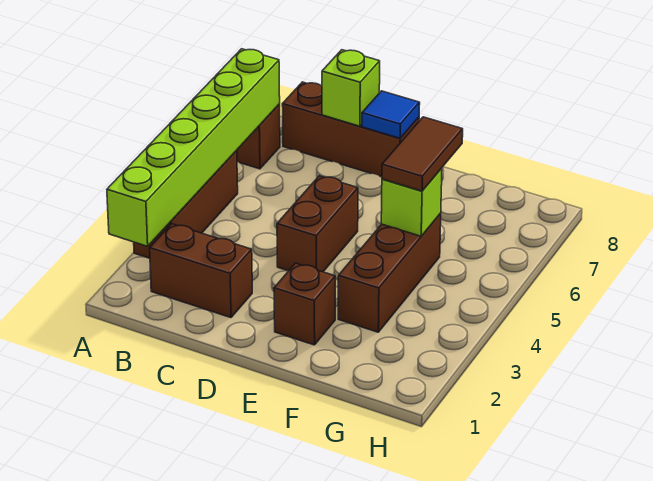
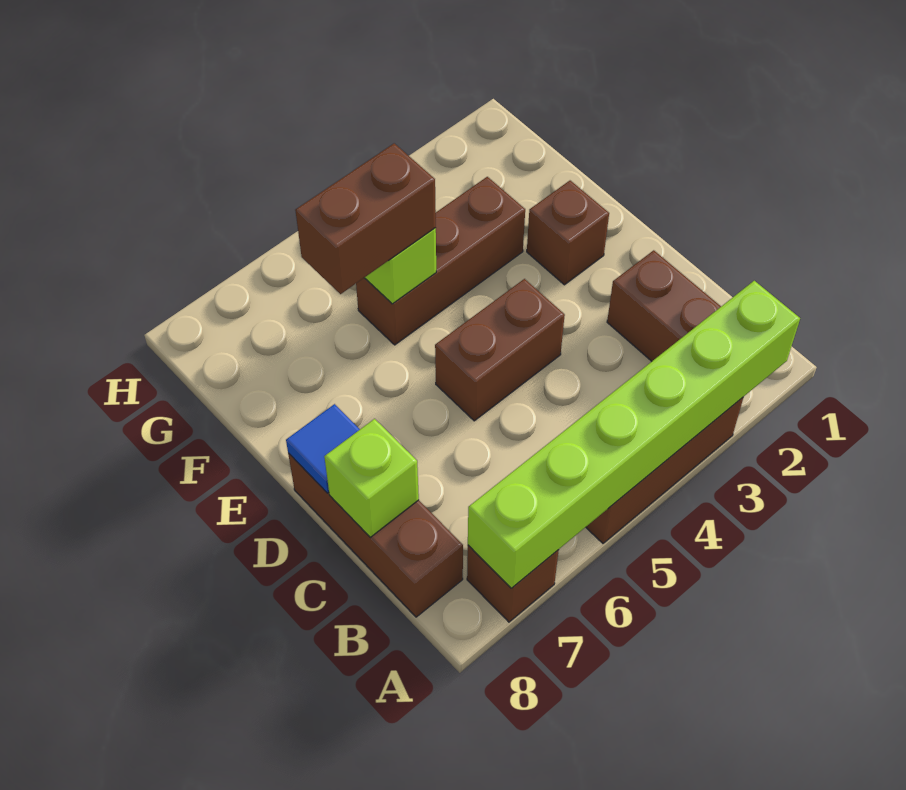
brown 1x2 tile [382,117,463,191] -> brown 1x2 brick [295,143,436,294]

